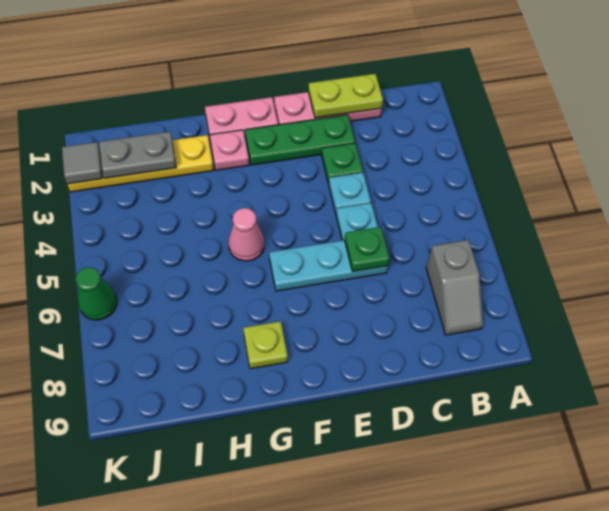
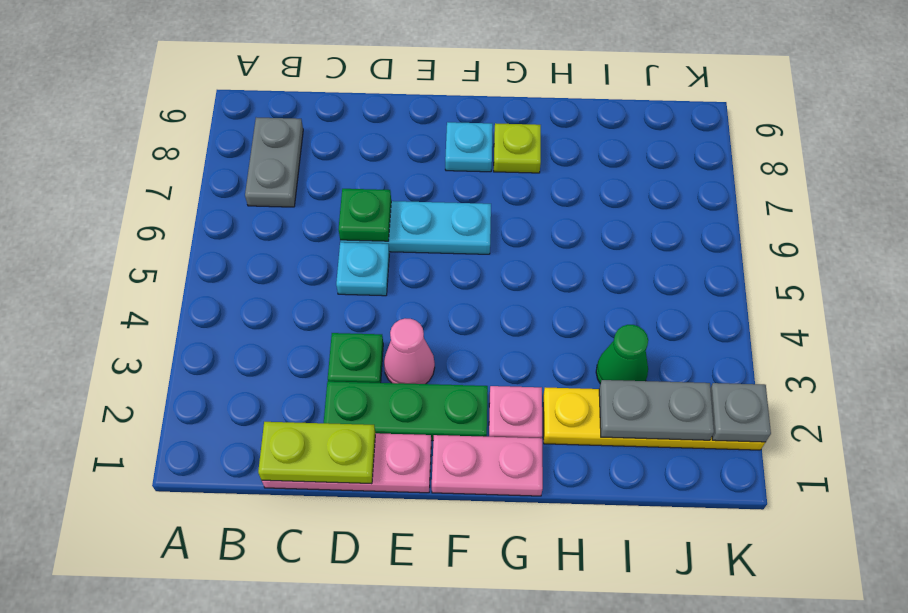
grey 1x2 slope [426,240,483,335] -> grey 1x2 plate [245,118,303,207]
cyan 1x1 plate [329,173,371,213] -> cyan 1x1 plate moved to [445,122,493,172]
pink 1x1 cone [229,208,264,261] -> pink 1x1 cone moved to [384,319,435,384]
grey 1x1 tile [62,142,103,184] -> grey 1x1 plate [710,383,771,442]
green 1x1 cone [75,267,117,320] -> green 1x1 cone moved to [596,325,648,384]

